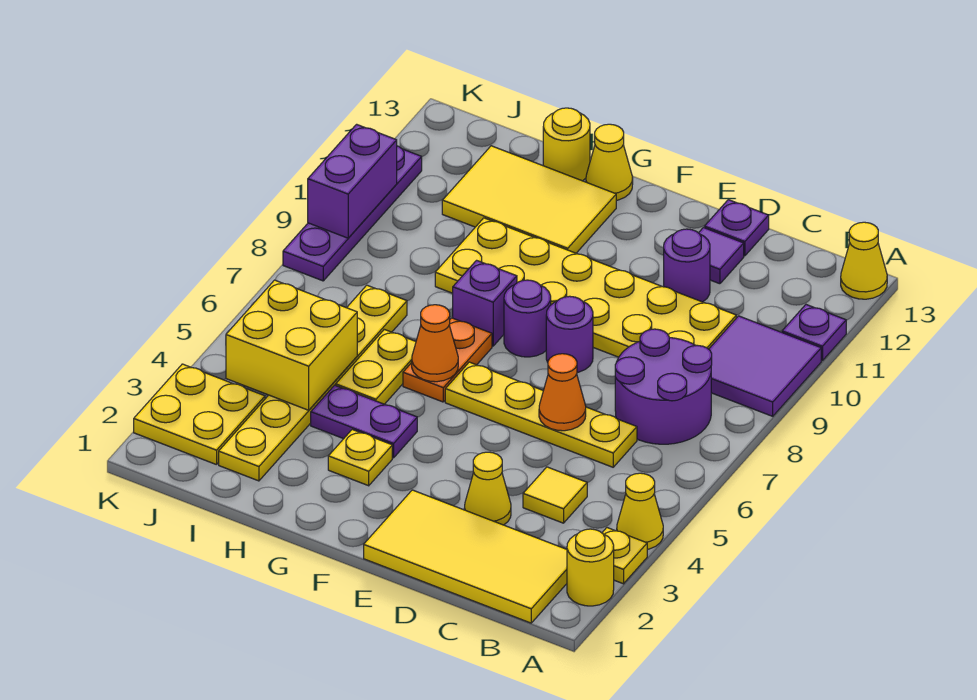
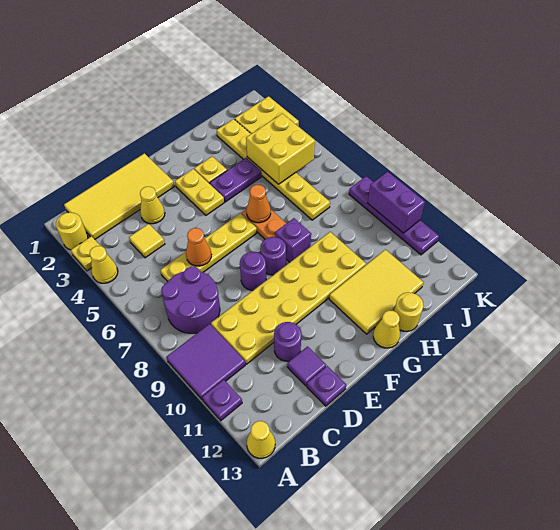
yellow 1x2 plate [336,329,416,404] -> yellow 1x2 plate moved to [175,169,224,215]

